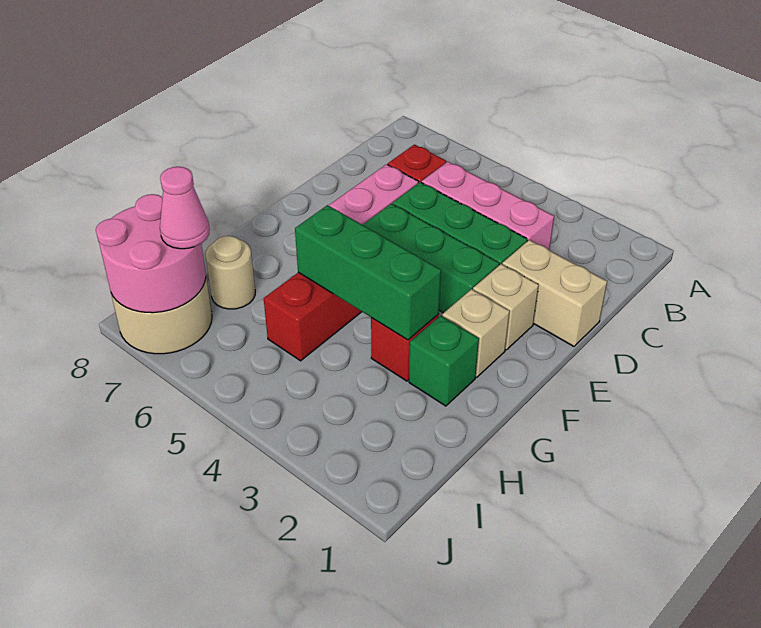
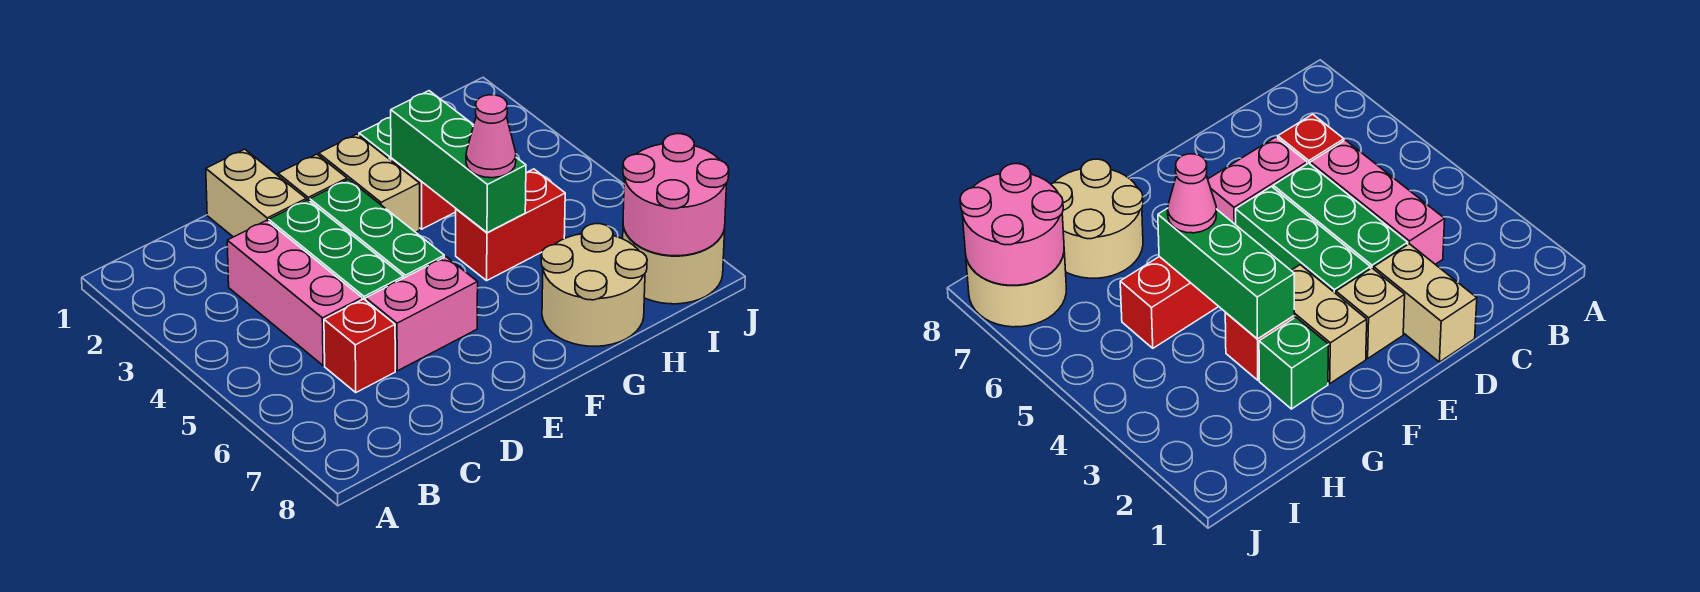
tan 1x1 brick [442,289,510,377] -> tan 1x2 brick [319,134,420,232]
tan 1x1 round brick [206,236,255,309] -> tan 2x2 round brick [541,224,647,346]
pink 1x1 cone [160,167,210,249] -> pink 1x1 cone moved to [466,95,516,178]

